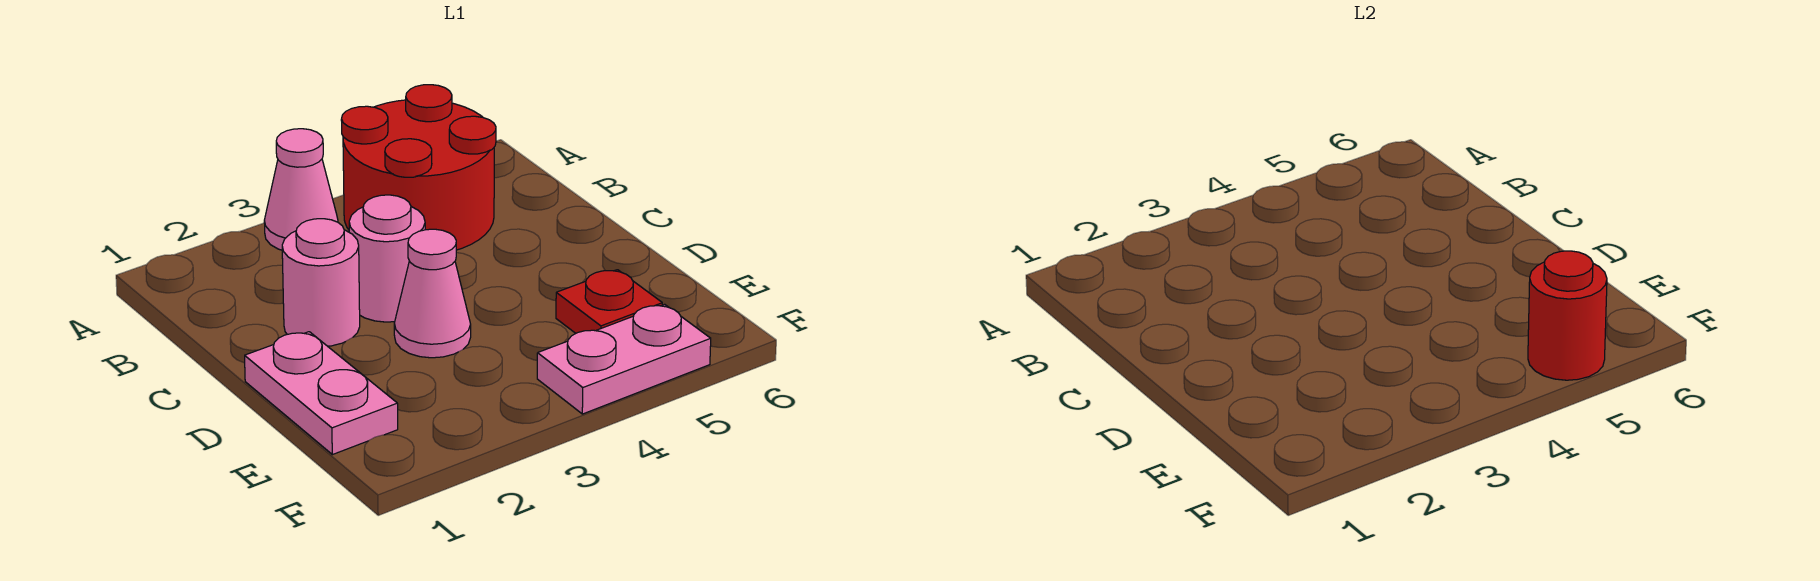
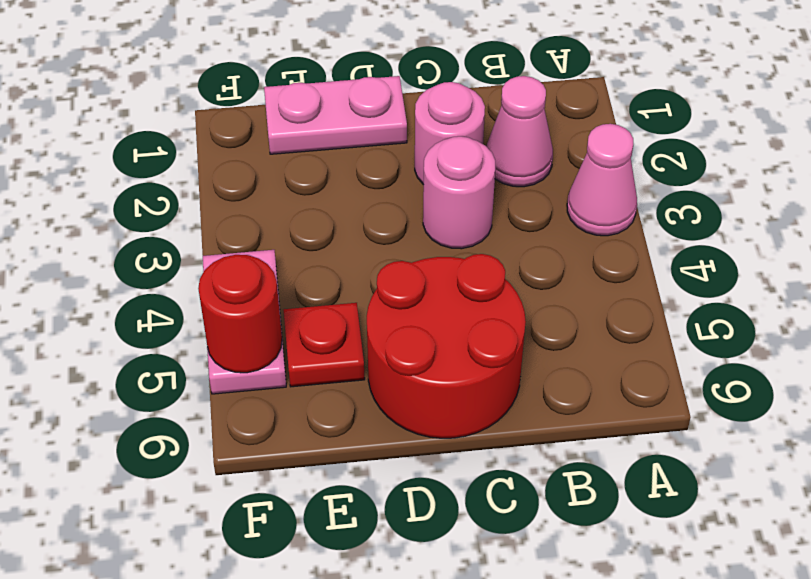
red 2x2 round brick [341,85,496,250] -> red 2x2 round brick moved to [367,254,526,438]
pink 1x1 cone [394,229,471,358] -> pink 1x1 cone moved to [486,76,553,187]

